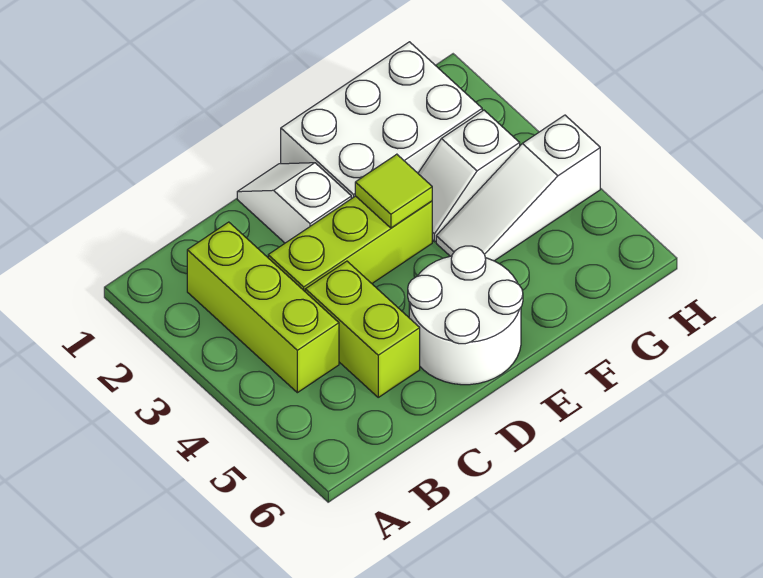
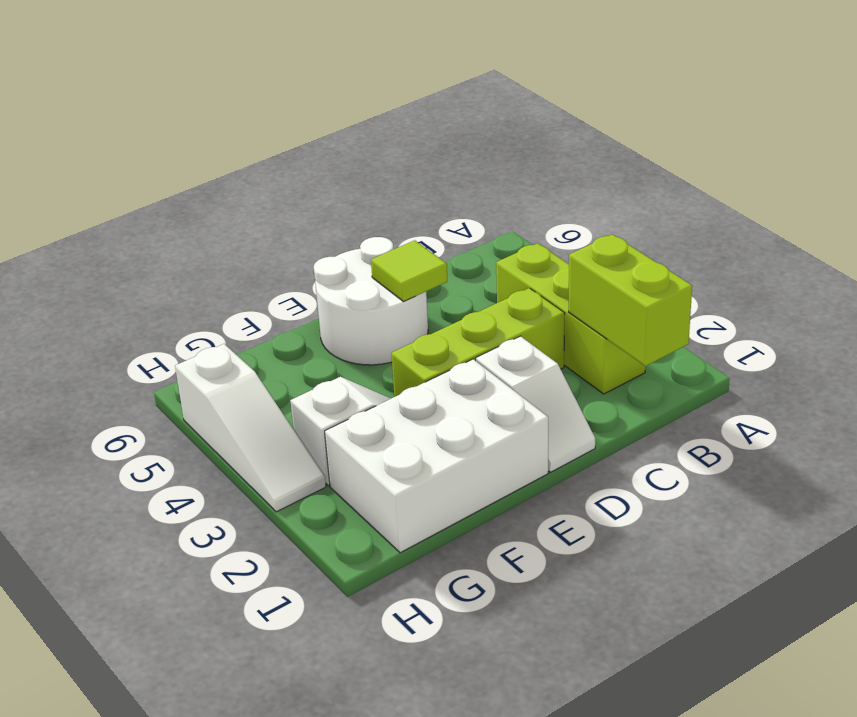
lime 1x2 brick [305,261,420,397] -> lime 1x2 brick moved to [569,234,692,366]
lime 1x1 tile [355,154,432,228] -> lime 1x1 tile moved to [371,240,448,302]
white 1x3 slope [436,115,600,261] -> white 1x3 slope turned to [175,344,326,512]

